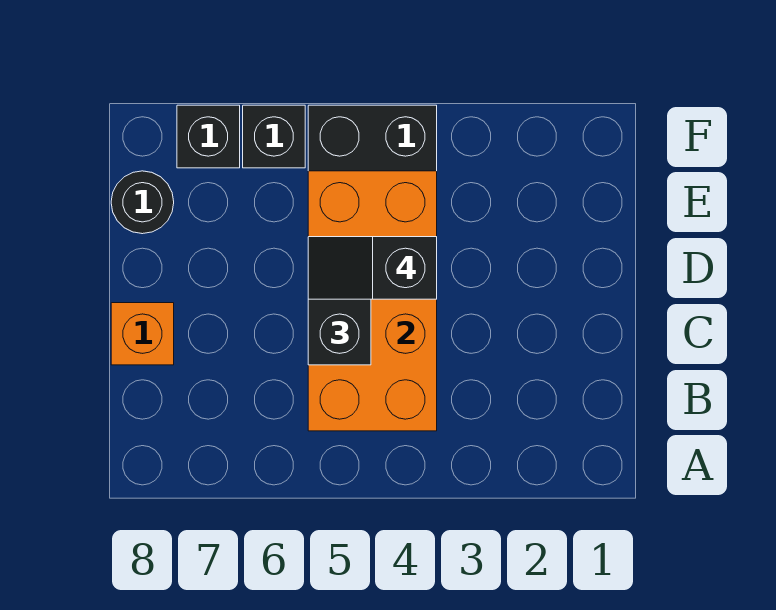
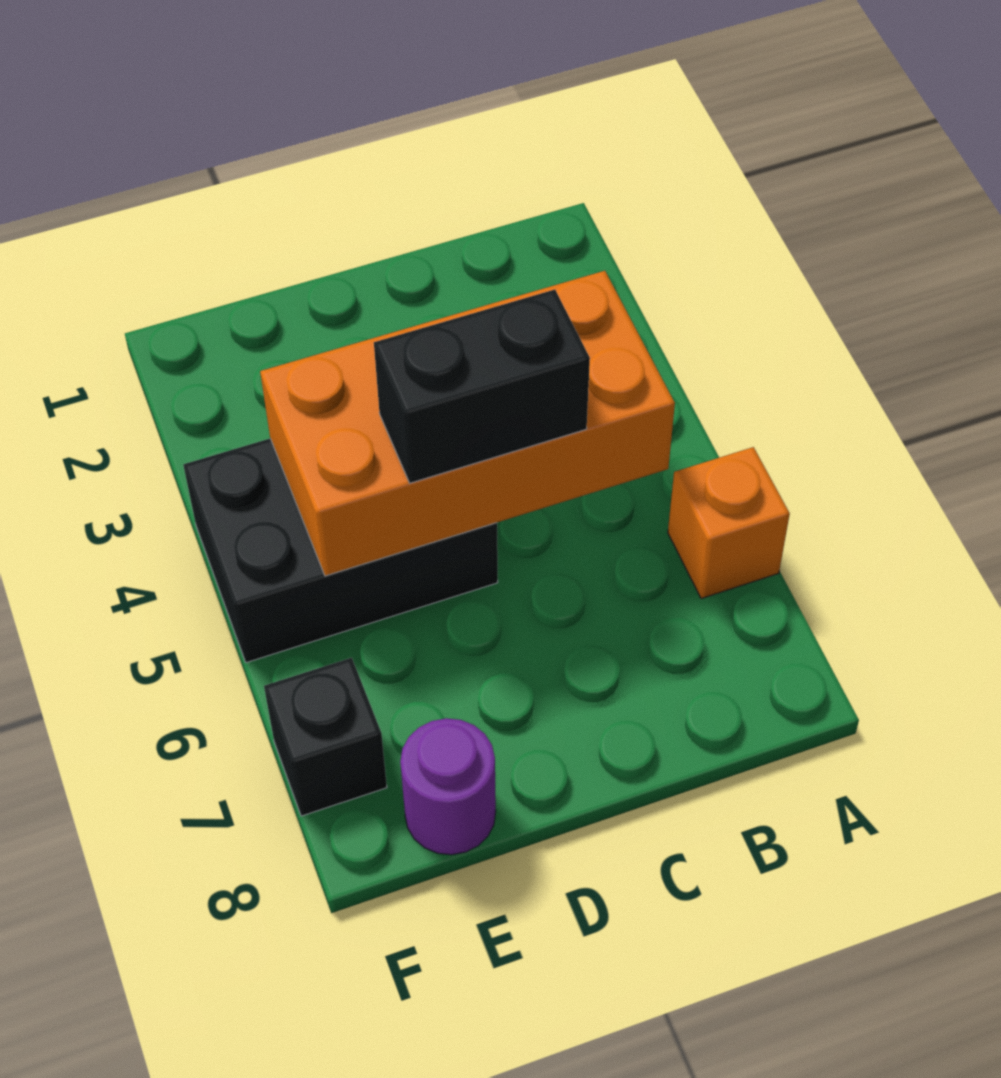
orange 1x1 brick [111,303,174,365] -> orange 1x1 brick moved to [668,447,790,599]
black 1x2 slope [308,237,437,299] -> none
black 1x1 round brick [111,171,174,234] -> purple 1x1 round brick [400,718,496,855]
black 1x1 brick [243,105,305,168] -> none

